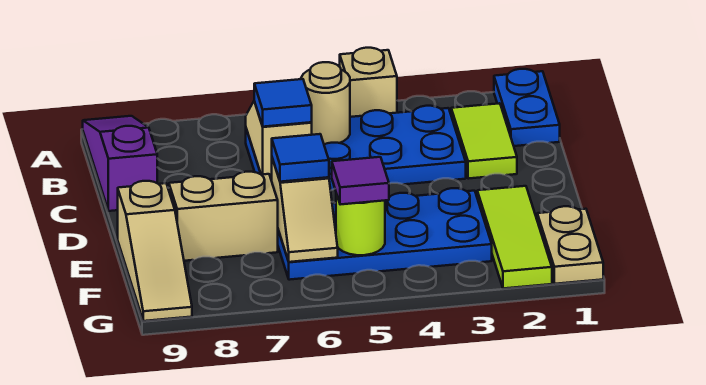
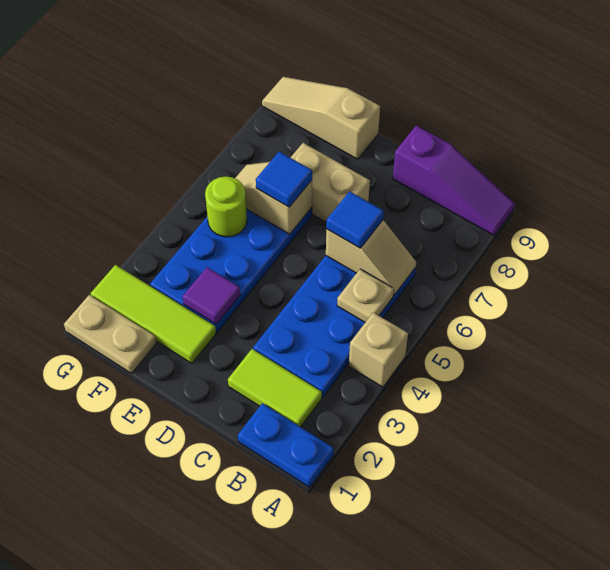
tan 1x1 round brick [301,62,350,144] -> tan 1x1 plate [337,269,394,322]
tan 1x2 brick [169,172,278,261] -> tan 1x2 brick turned to [290,143,370,222]
purple 1x1 tile [332,157,389,205] -> purple 1x1 tile moved to [183,267,240,324]

